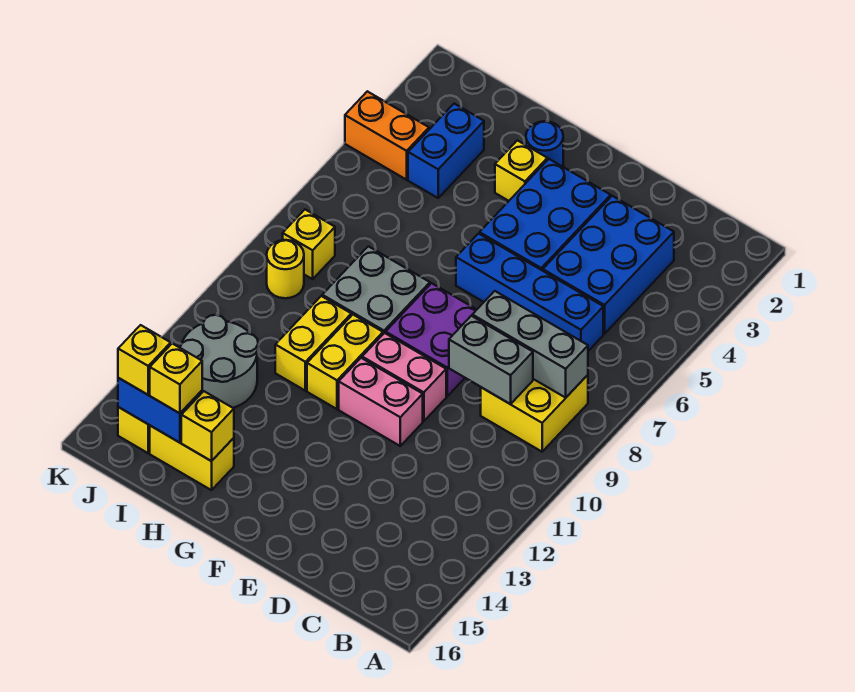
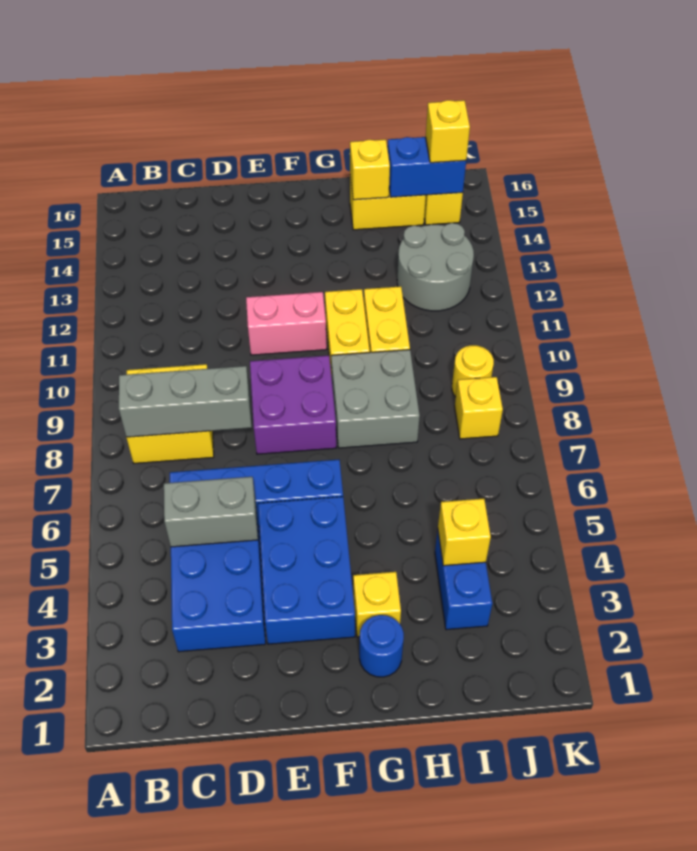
grey 1x2 brick [449,316,533,404] -> grey 1x2 brick moved to [164,477,258,547]
pink 1x2 brick [362,333,446,421] -> none
yellow 1x1 brick [150,344,202,413] -> yellow 1x1 brick moved to [438,499,491,566]
orange 1x2 brick [345,91,429,180] -> none

